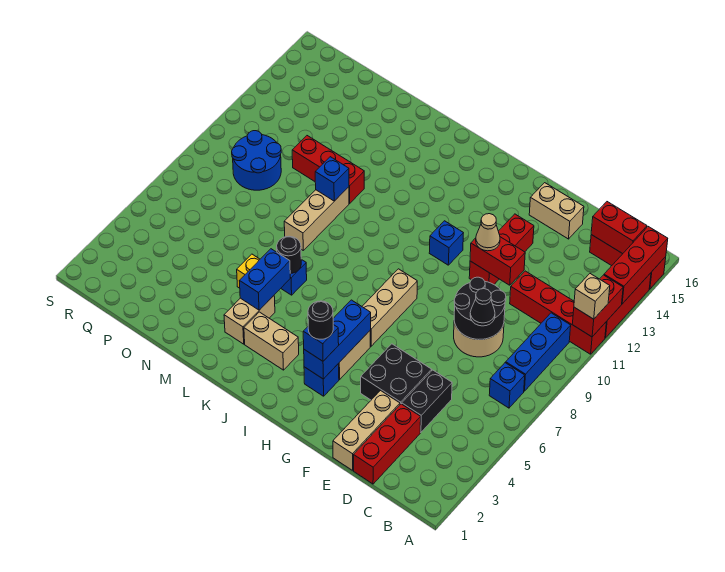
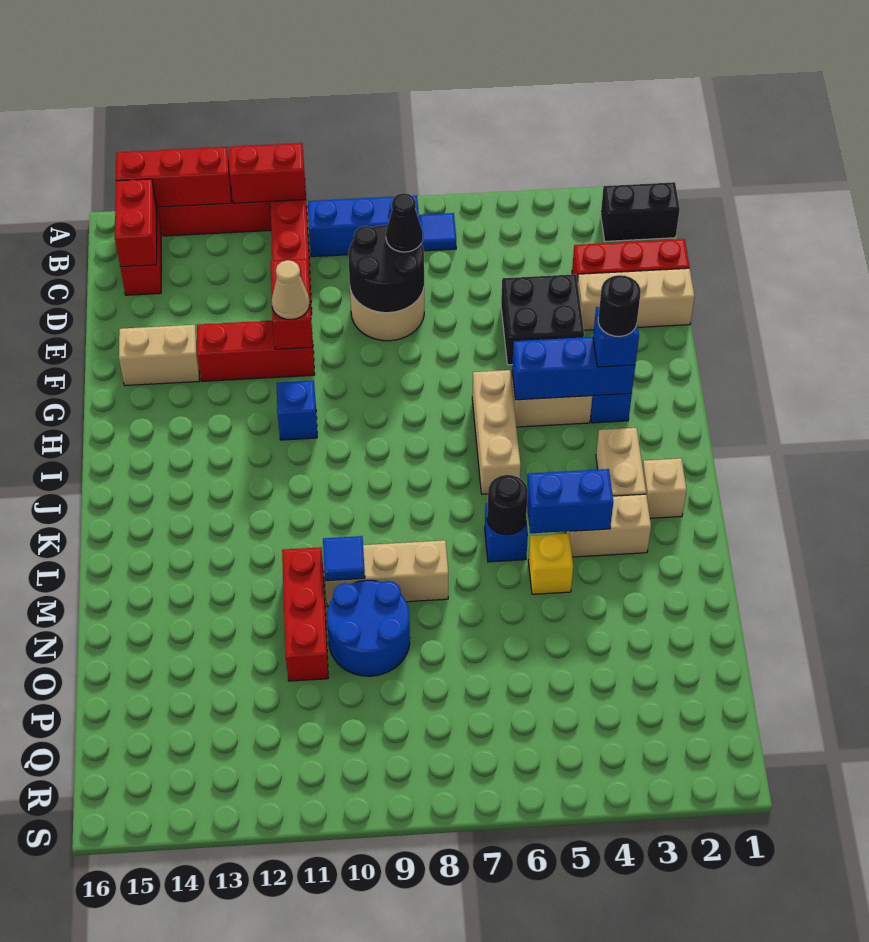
tan 1x1 brick [574,274,610,319] -> tan 1x1 brick moved to [643,458,687,518]
blue 1x1 brick [489,363,525,408] -> blue 1x1 tile [419,213,456,251]
black 1x2 brick [402,370,452,432] -> black 1x2 brick moved to [601,182,680,241]
tan 1x2 brick [529,183,584,239] -> tan 1x2 brick turned to [119,325,199,386]
tan 1x3 brick [362,269,417,346] -> tan 1x3 brick turned to [472,370,521,494]
blue 1x1 brick [315,157,349,201] -> blue 1x1 tile [323,536,365,581]
blue 2x2 round brick [232,131,281,190] -> blue 2x2 round brick moved to [327,580,410,676]

